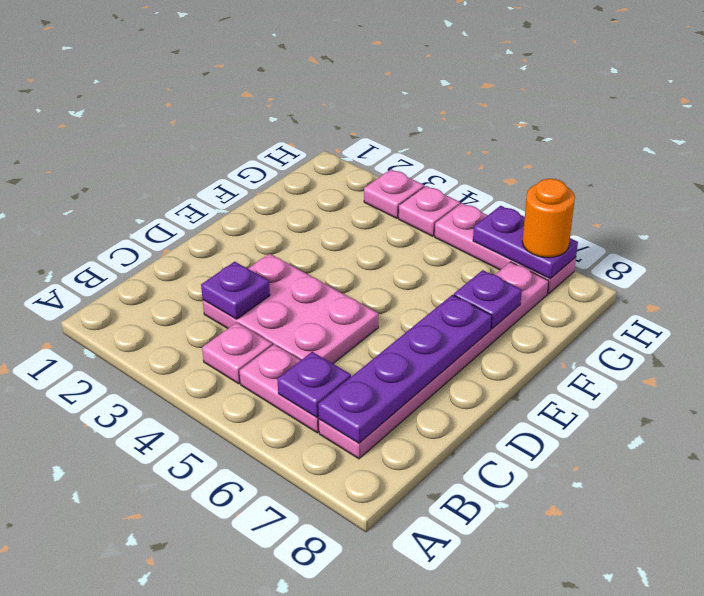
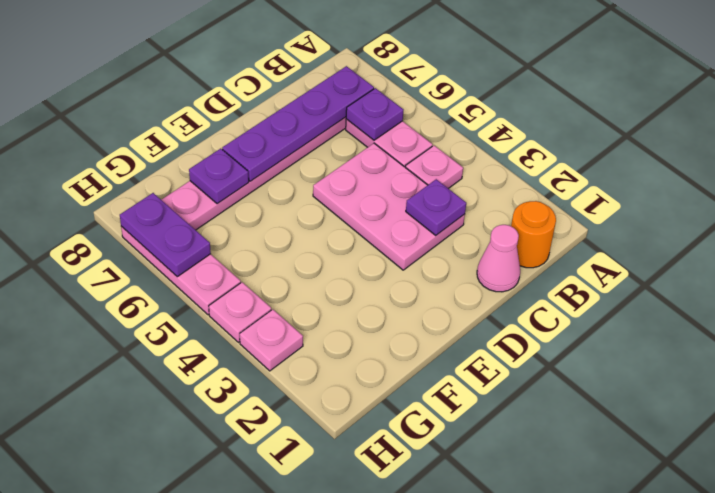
none -> pink 1x1 cone [477,225,520,292]
orange 1x1 round brick [522,179,575,258] -> orange 1x1 round brick moved to [511,201,556,268]

